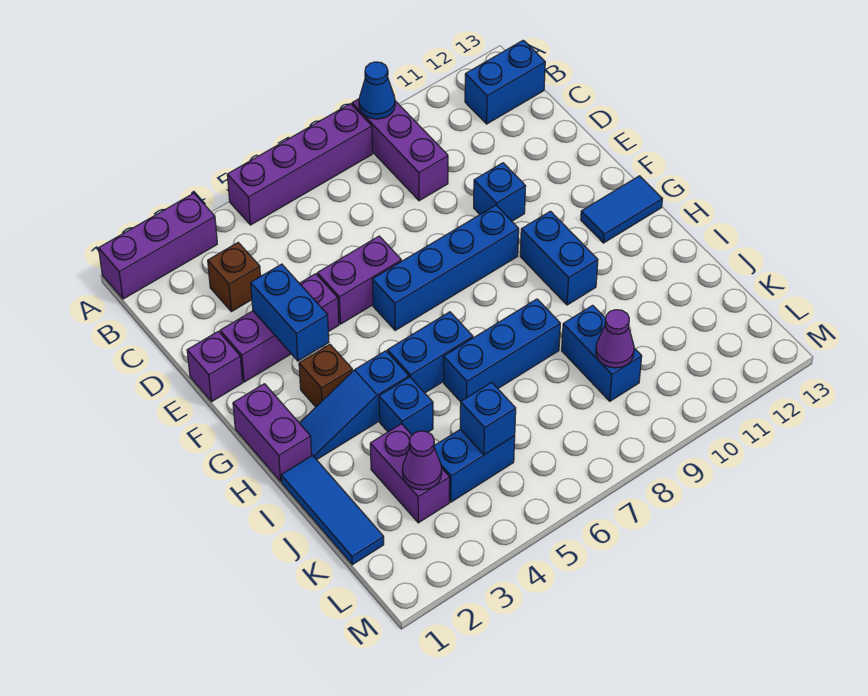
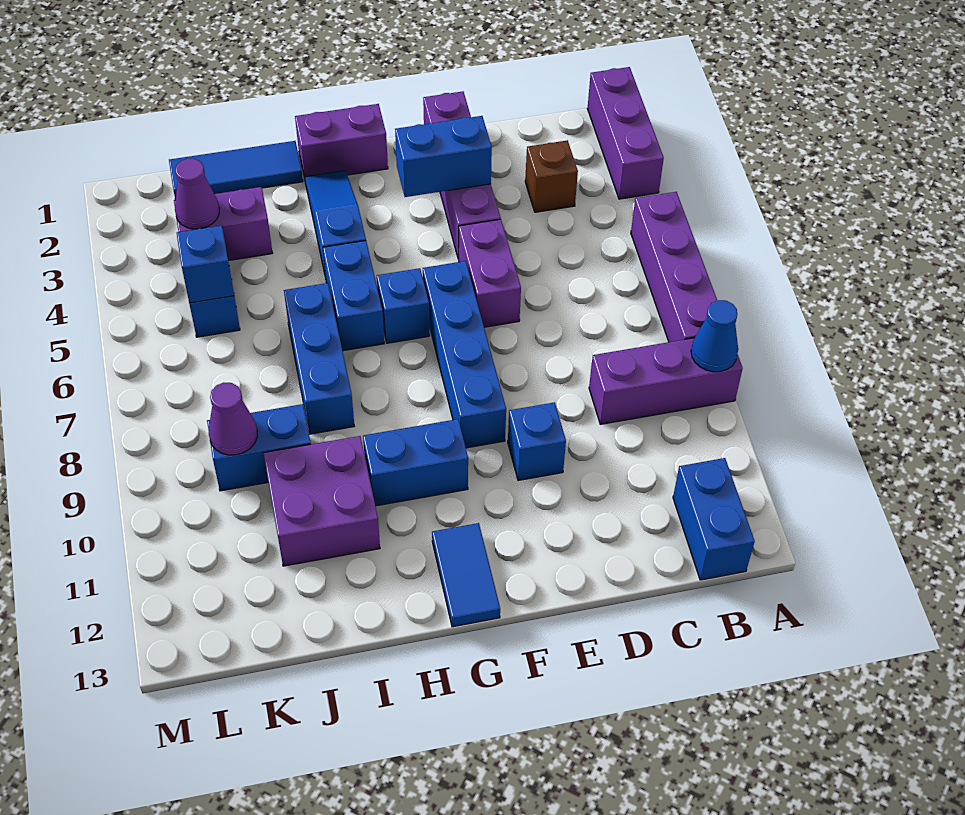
brown 1x1 brick [299,344,353,407] -> none
blue 1x1 brick [379,377,433,435] -> blue 1x1 brick moved to [377,268,430,343]
none -> purple 2x2 brick [264,436,380,566]

